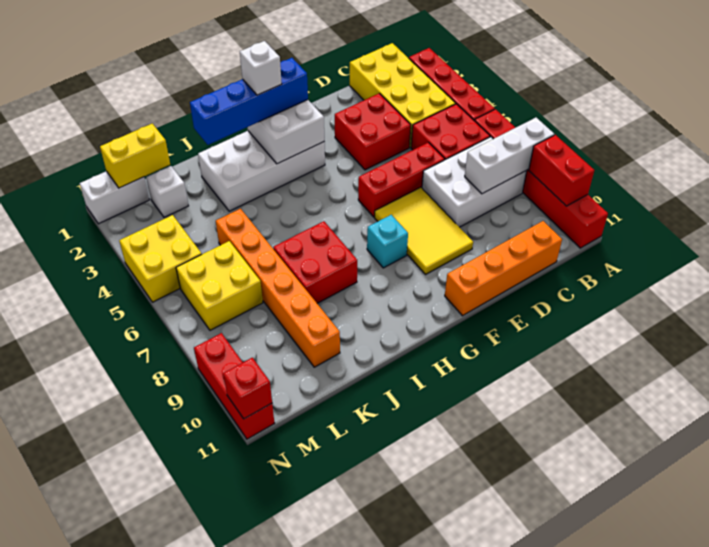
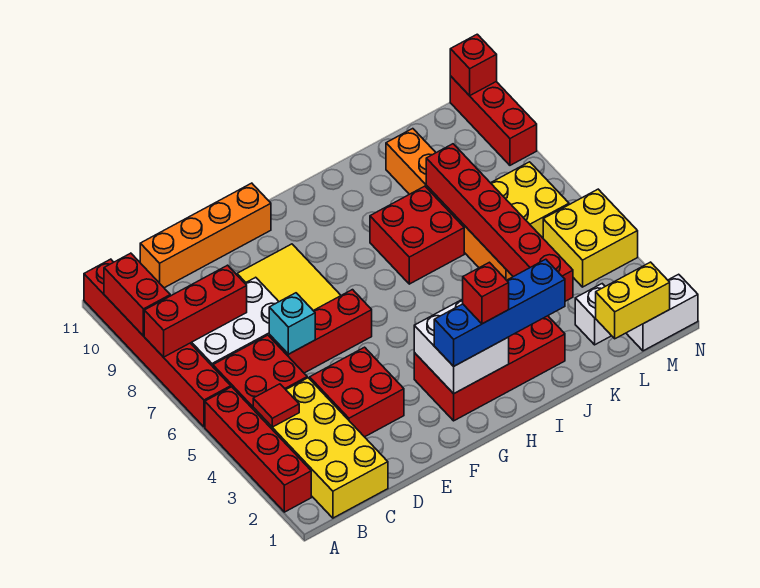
white 1x3 brick [465,118,554,194] -> red 1x3 brick [144,265,247,357]
none -> red 1x1 tile [253,384,299,427]
white 2x4 brick [198,131,325,211] -> red 2x4 brick [414,316,565,421]
cyan 1x1 brick [367,215,408,268] -> cyan 1x1 brick moved to [269,293,315,354]
white 1x1 brick [240,41,282,95] -> red 1x1 brick [463,262,509,324]
none -> red 1x6 brick [426,144,573,301]

